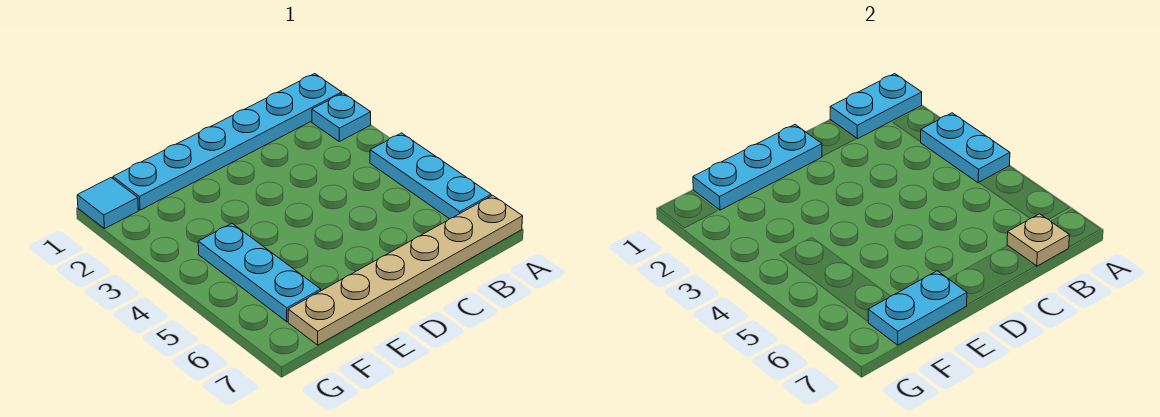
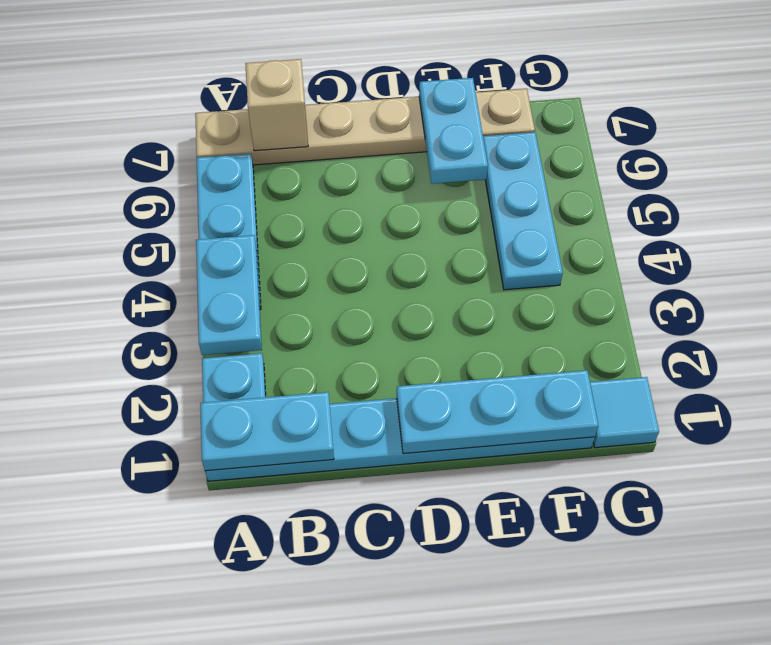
tan 1x1 plate [1007,214,1069,266] -> tan 1x1 brick [245,59,308,151]
cyan 1x2 plate [868,271,967,345] -> cyan 1x2 plate turned to [419,78,488,184]

